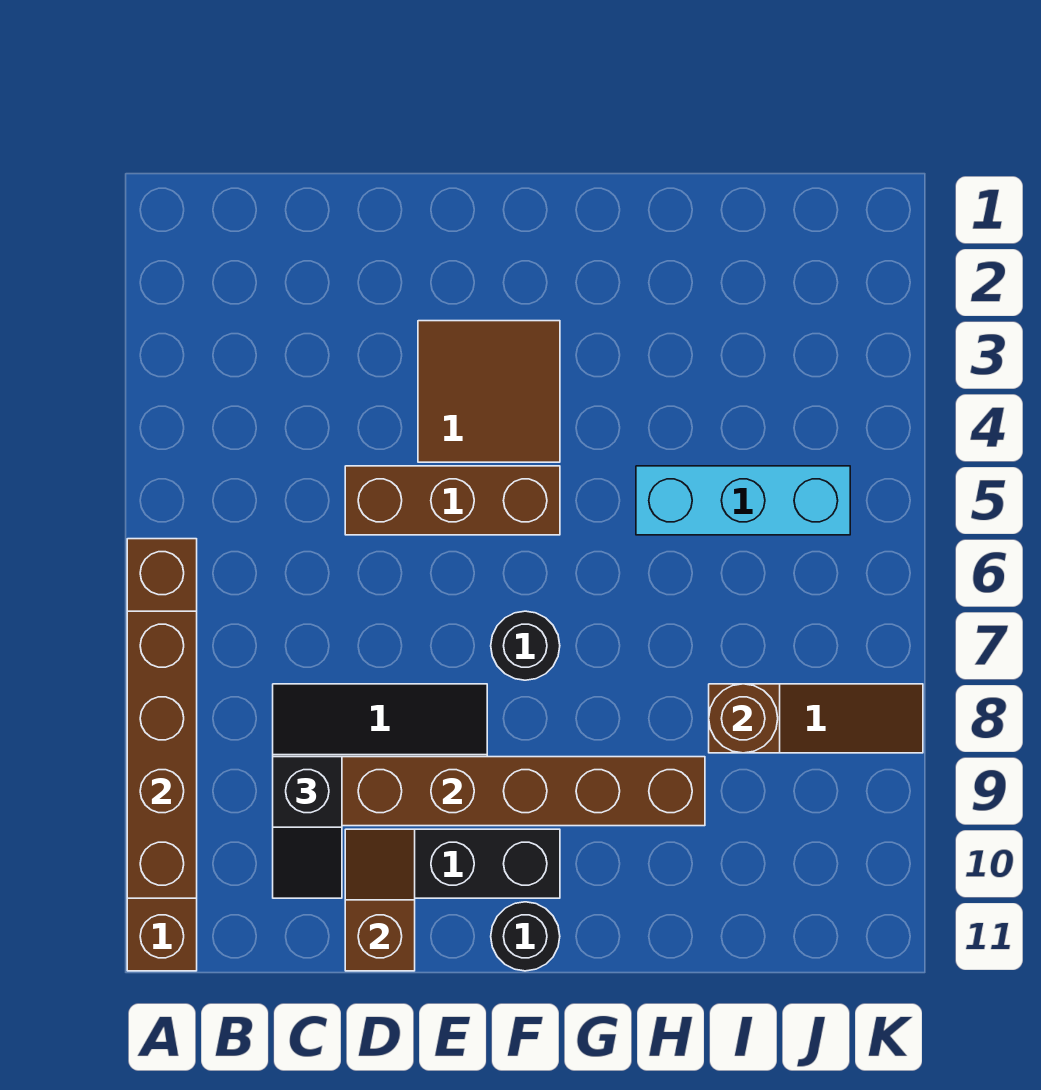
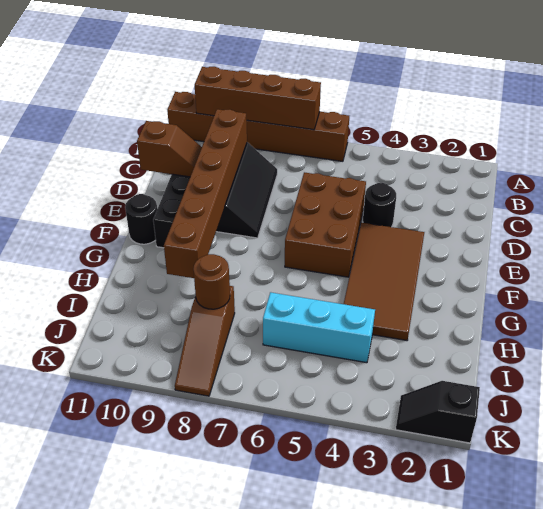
black 1x2 slope [273,757,342,898] -> black 1x2 slope moved to [396,381,480,443]
brown 1x3 brick [345,466,560,535] -> brown 2x3 brick [285,172,366,277]
brown 2x2 tile [418,321,560,462] -> brown 2x4 tile [344,223,424,340]
black 1x1 round brick [491,611,560,680] -> black 1x1 round brick moved to [363,183,396,227]
cyan 1x3 brick [636,466,850,535] -> cyan 1x3 brick turned to [263,292,375,363]

